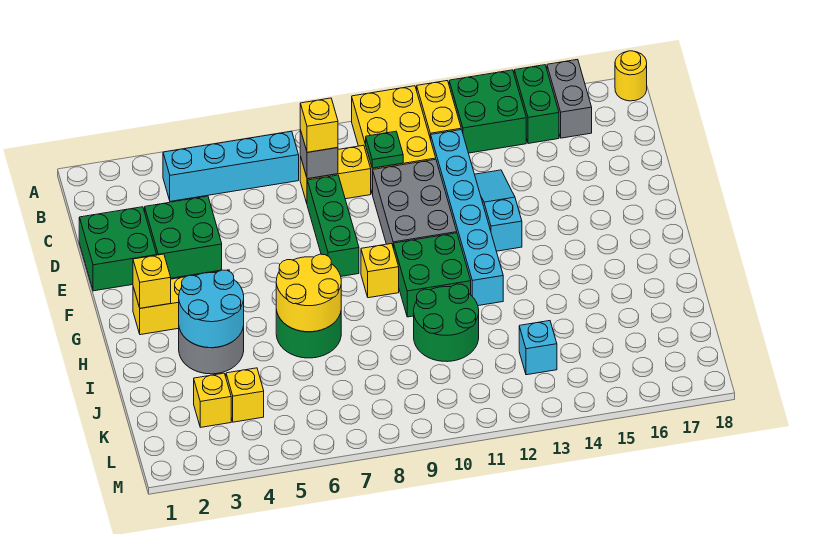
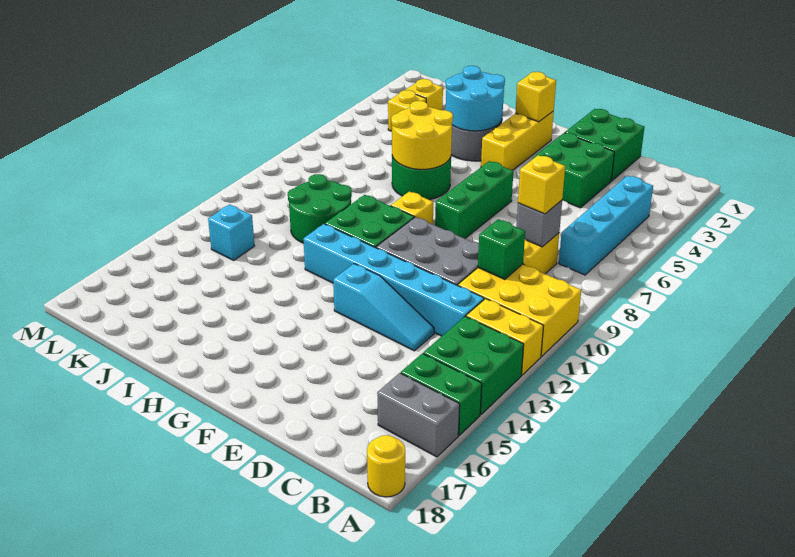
green 1x1 plate [366,131,403,168] -> green 1x1 brick [478,220,525,279]
green 1x3 brick [307,175,359,276] -> green 1x3 brick turned to [435,161,513,238]

